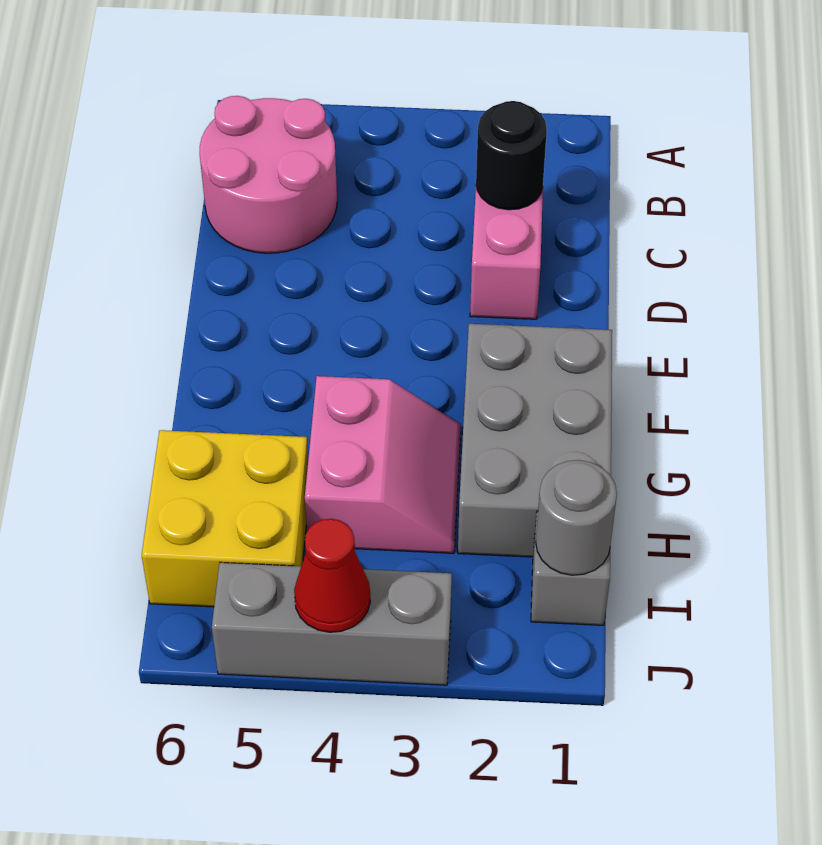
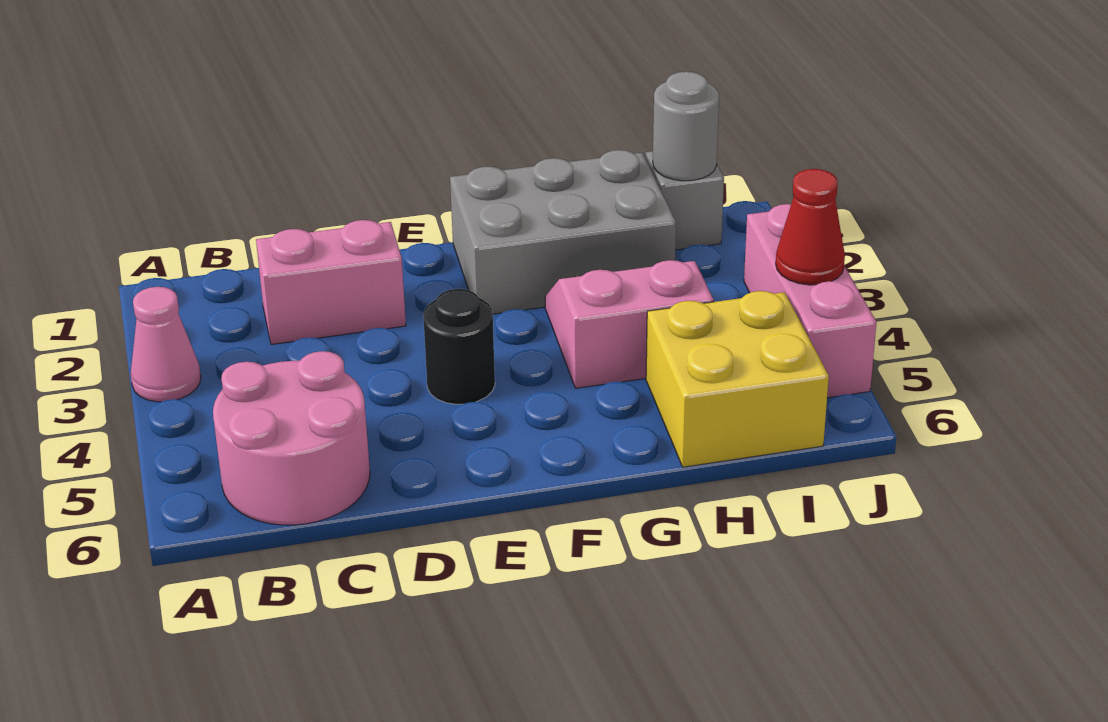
none -> pink 1x1 cone [131,287,201,402]
black 1x1 round brick [476,101,547,210] -> black 1x1 round brick moved to [423,289,495,404]
grey 1x3 brick [212,562,452,685] -> pink 1x3 brick [744,204,877,398]

